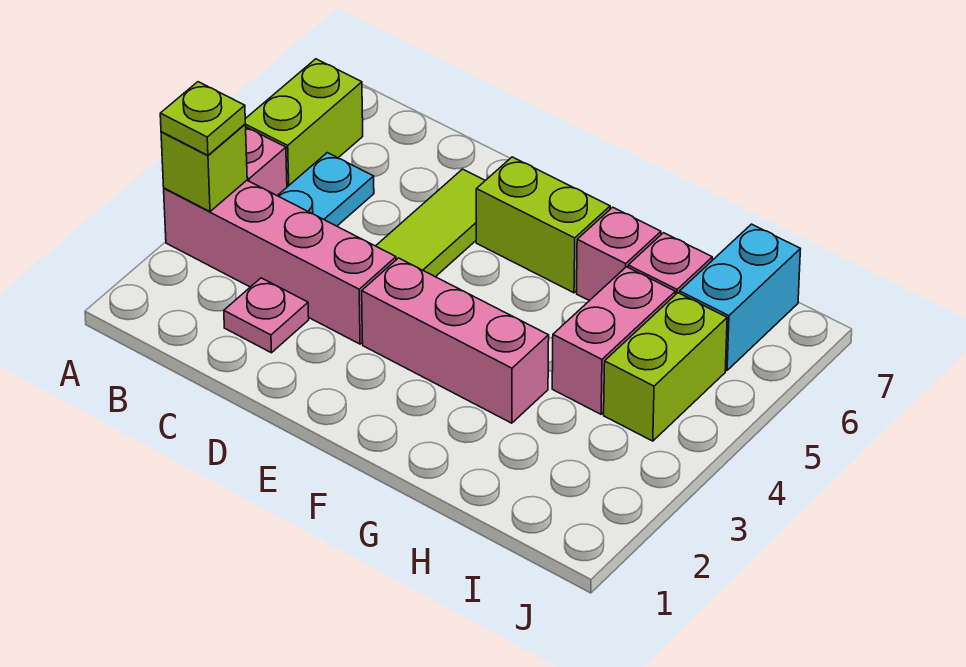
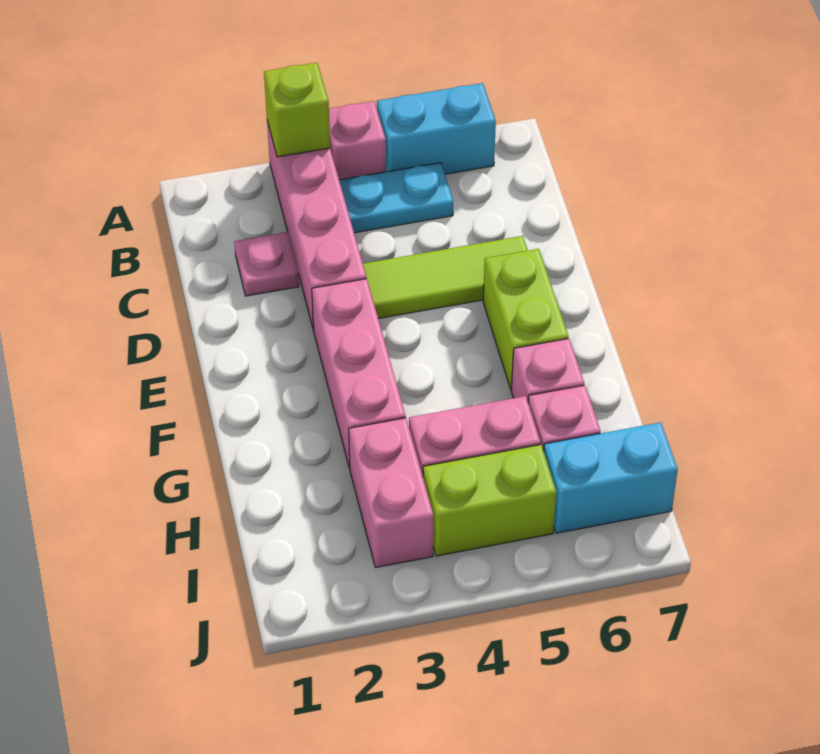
lime 1x1 plate [160,82,245,155] -> none
lime 1x2 brick [245,59,363,187] -> cyan 1x2 brick [377,83,496,174]
none -> pink 1x2 brick [349,418,434,568]

